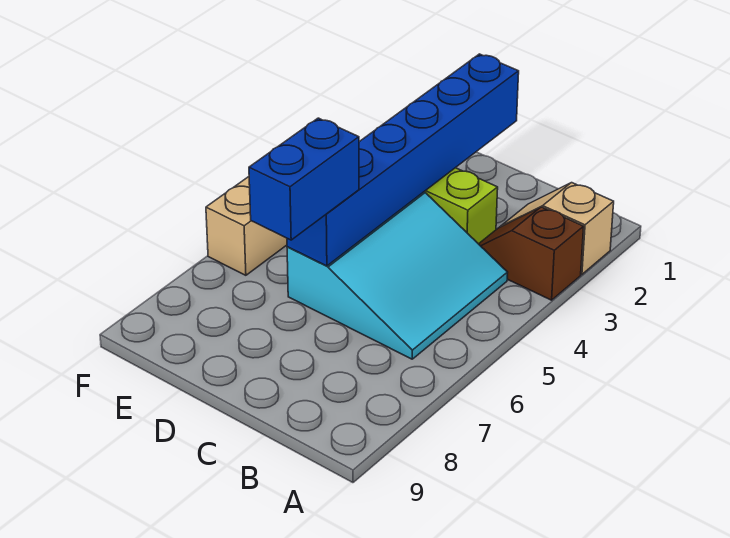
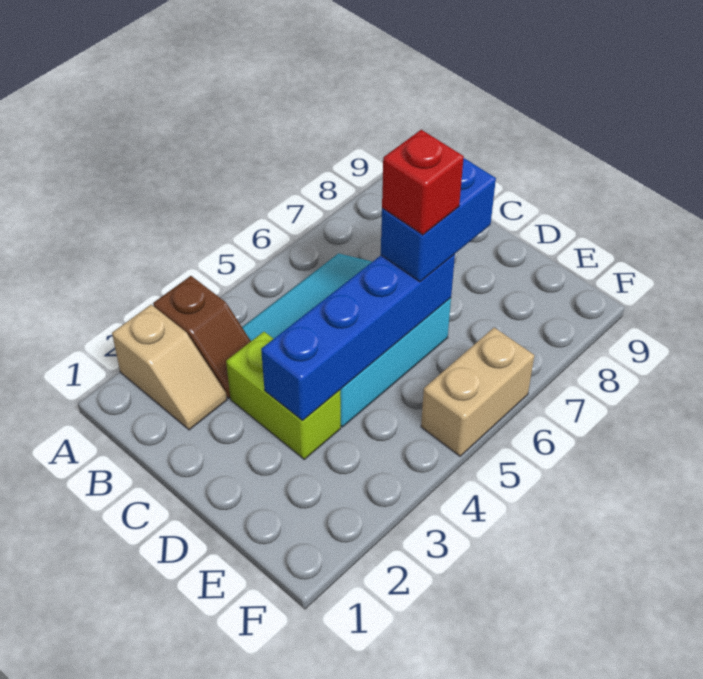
blue 1x6 brick [287,54,519,266] -> blue 1x4 brick [261,254,455,421]
none -> red 1x1 brick [382,130,464,235]

